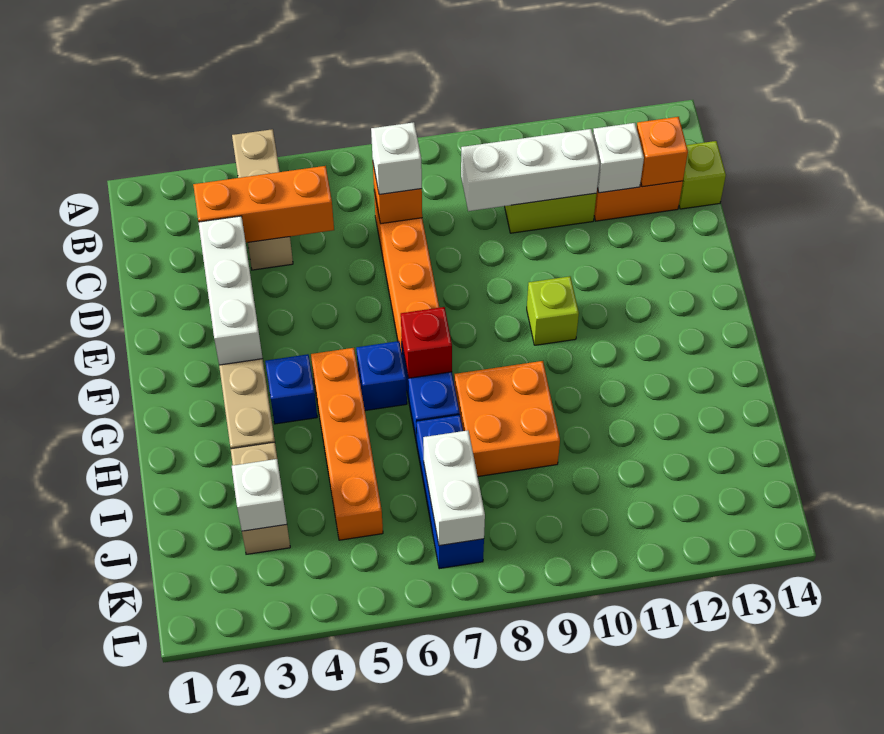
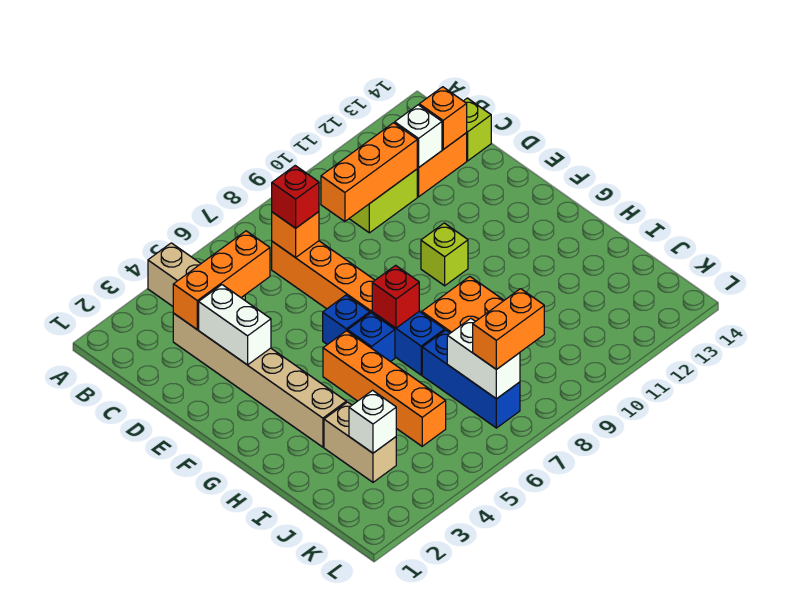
white 1x1 brick [371,122,422,194] -> red 1x1 brick [272,166,319,228]
white 1x3 brick [461,129,600,211] -> orange 1x3 brick [321,123,417,221]
white 1x3 brick [198,216,263,365] -> white 1x2 brick [199,285,271,365]
blue 1x1 brick [265,354,317,424] -> blue 1x1 brick moved to [323,295,370,345]
none -> orange 1x2 brick [473,289,544,370]

